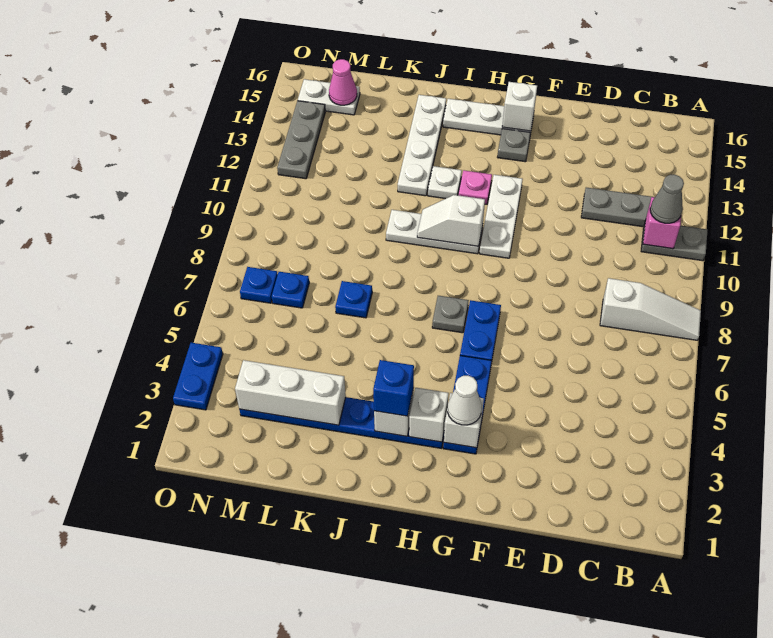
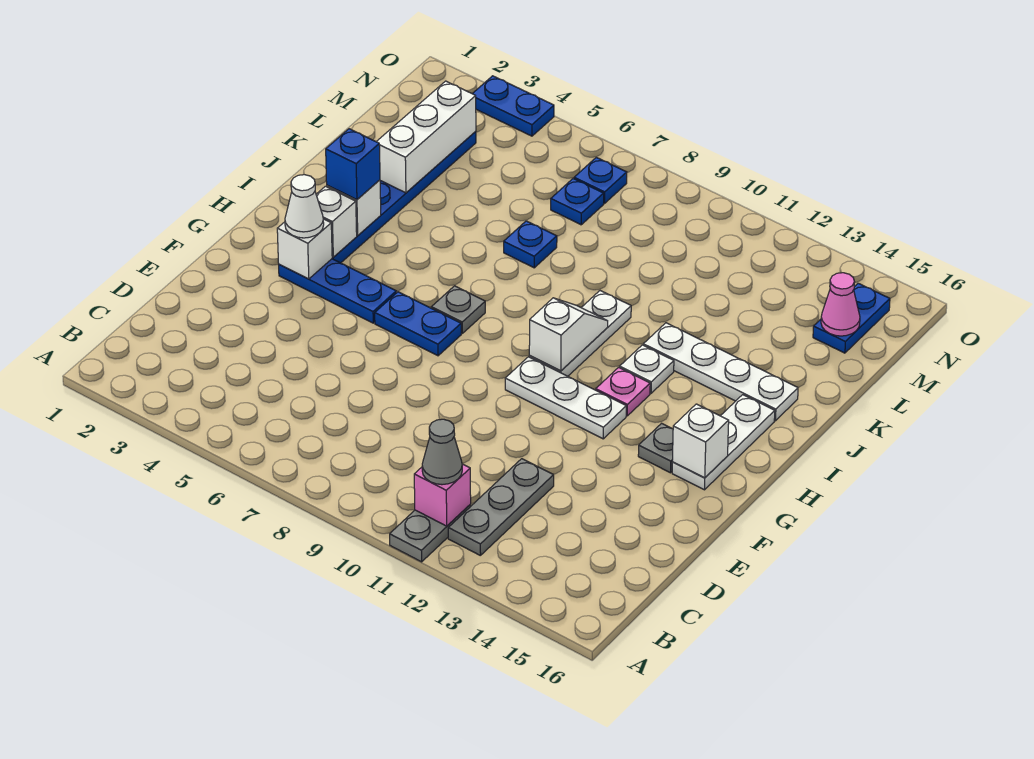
white 1x3 slope [600,278,701,340] -> none
white 1x2 plate [298,79,360,115] -> blue 1x2 plate [813,283,890,353]
grey 1x3 plate [277,101,325,179] -> none

